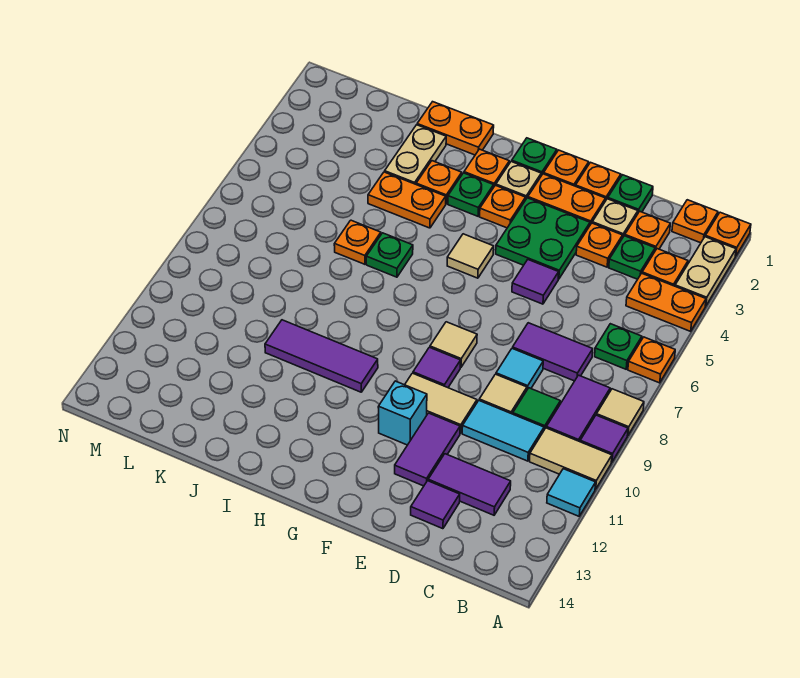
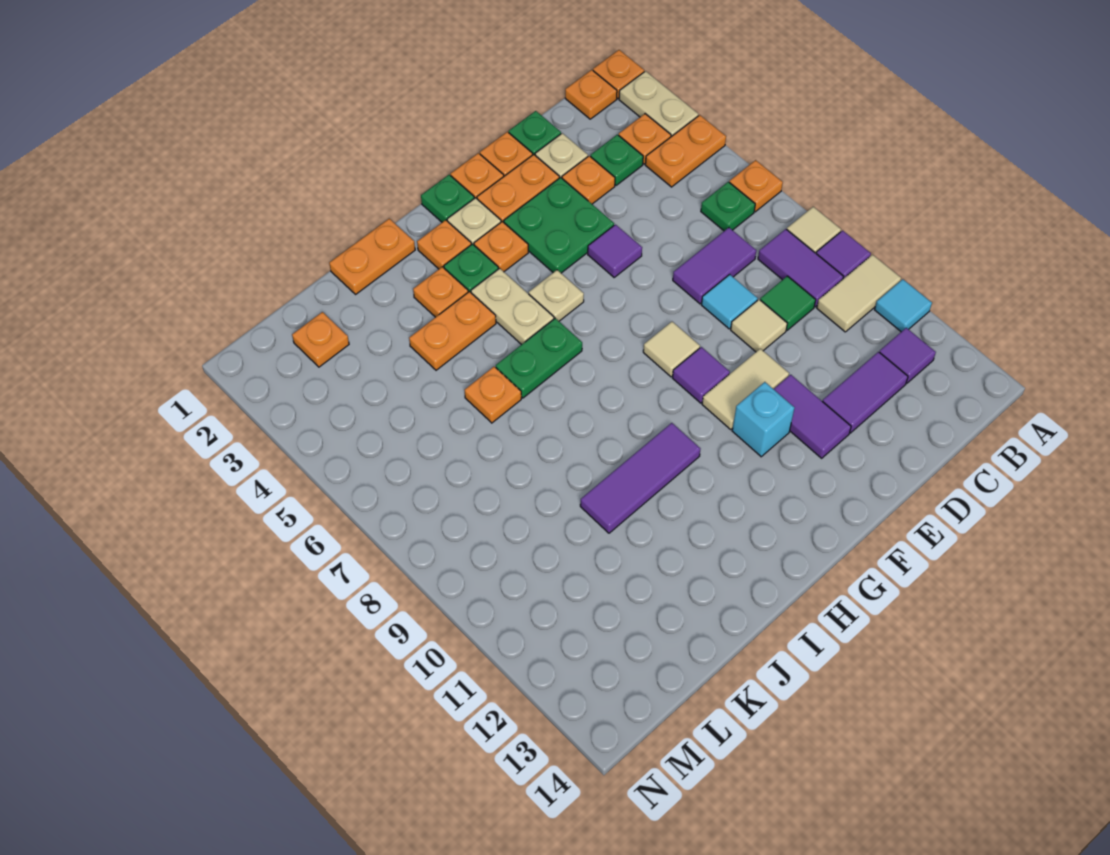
orange 1x1 plate [625,211,670,251] -> orange 1x1 plate moved to [292,312,349,367]
cyan 1x2 tile [462,401,544,461] -> none
purple 1x1 tile [411,481,460,529] -> purple 1x1 tile moved to [879,328,936,383]
tan 1x1 tile [447,234,494,278] -> tan 1x1 plate [529,270,584,321]
green 1x1 plate [366,233,413,277] -> green 1x2 plate [496,318,582,398]
tan 1x2 plate [385,125,446,184] -> tan 1x2 plate moved to [471,268,554,345]

